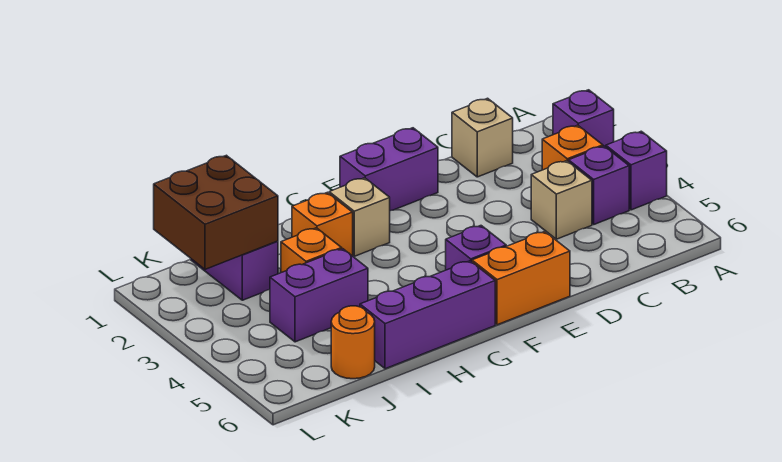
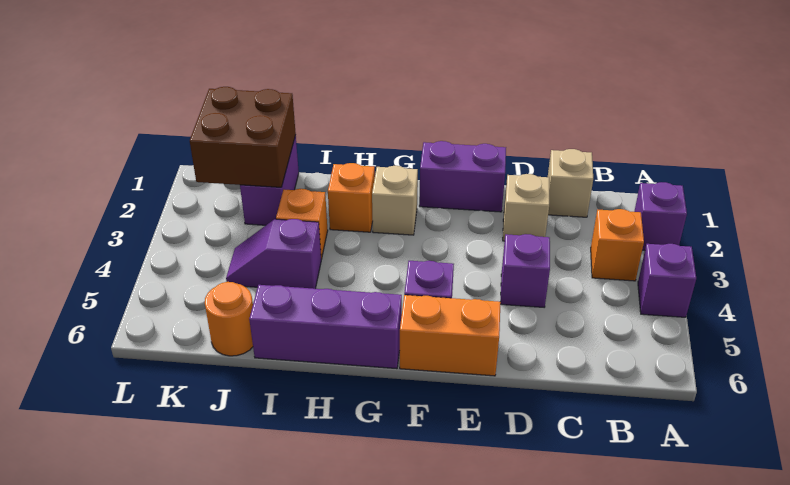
purple 1x1 brick [569,146,629,224] -> purple 1x1 brick moved to [500,234,550,307]
tan 1x1 brick [531,161,592,239] -> tan 1x1 brick moved to [503,174,549,241]
purple 1x2 brick [270,249,368,342] -> purple 1x2 slope [226,219,321,289]

